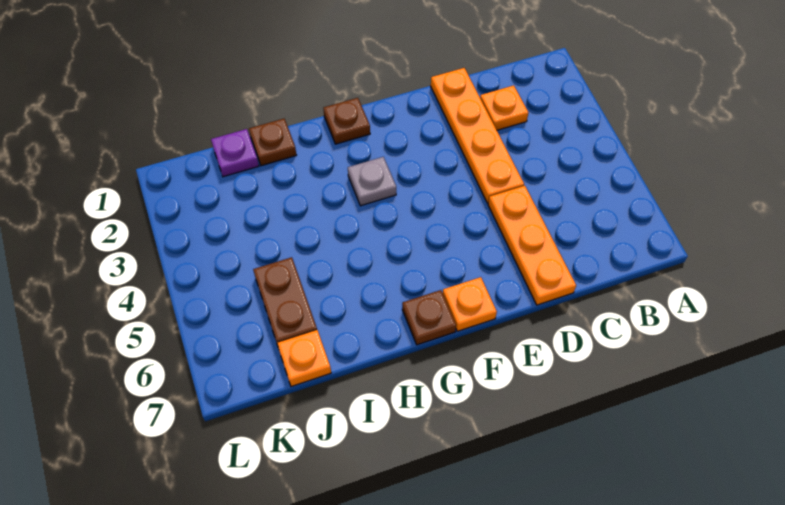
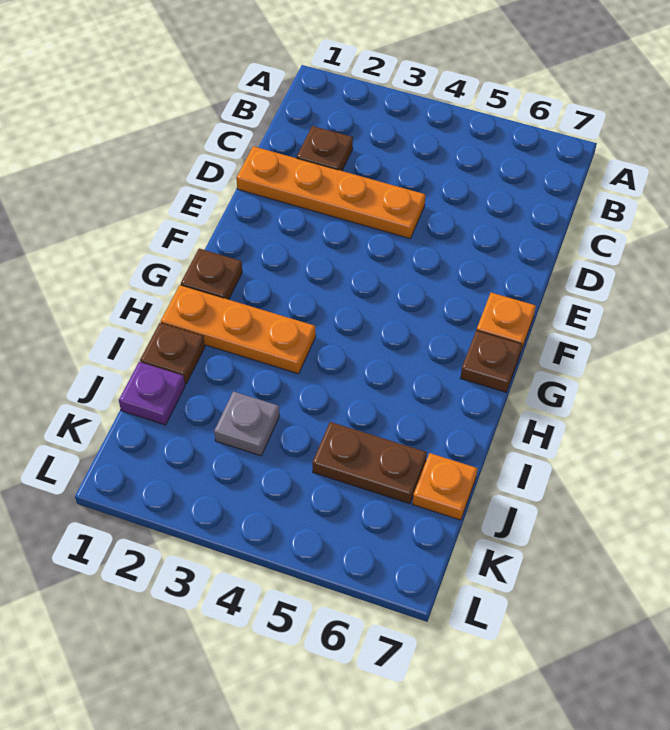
orange 1x1 plate [480,85,528,130] -> brown 1x1 plate [297,126,353,171]
orange 1x3 plate [488,186,576,305] -> orange 1x3 plate moved to [161,285,316,374]
grey 1x1 plate [348,157,396,206] -> grey 1x1 plate moved to [214,391,279,456]

